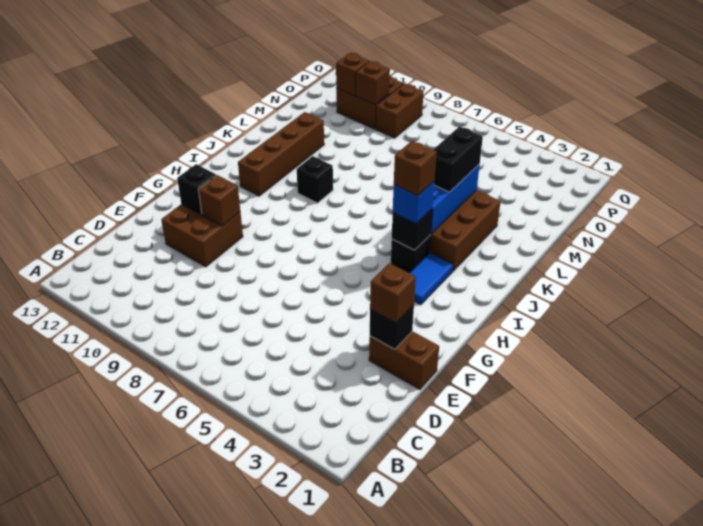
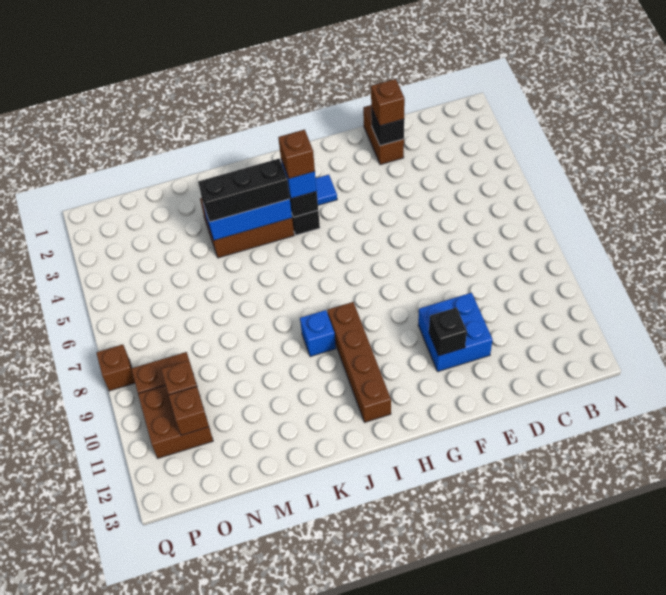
brown 2x2 brick [161,204,243,267] -> blue 2x2 brick [418,293,493,372]
brown 1x1 brick [198,175,240,226] -> brown 1x1 brick moved to [96,344,135,391]
brown 1x4 brick [238,112,324,196] -> brown 1x4 brick turned to [328,302,391,422]
black 1x1 brick [297,156,333,203] -> blue 1x1 brick [300,310,336,357]
black 1x2 brick [433,127,483,192] -> black 1x3 brick [198,159,290,222]

